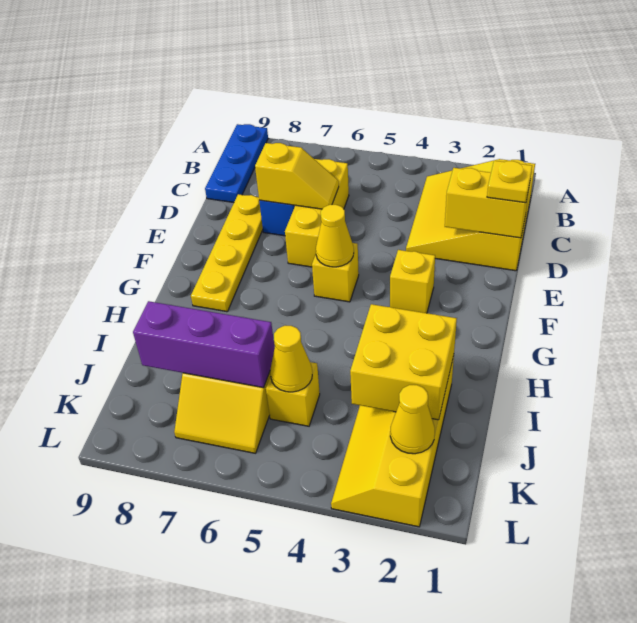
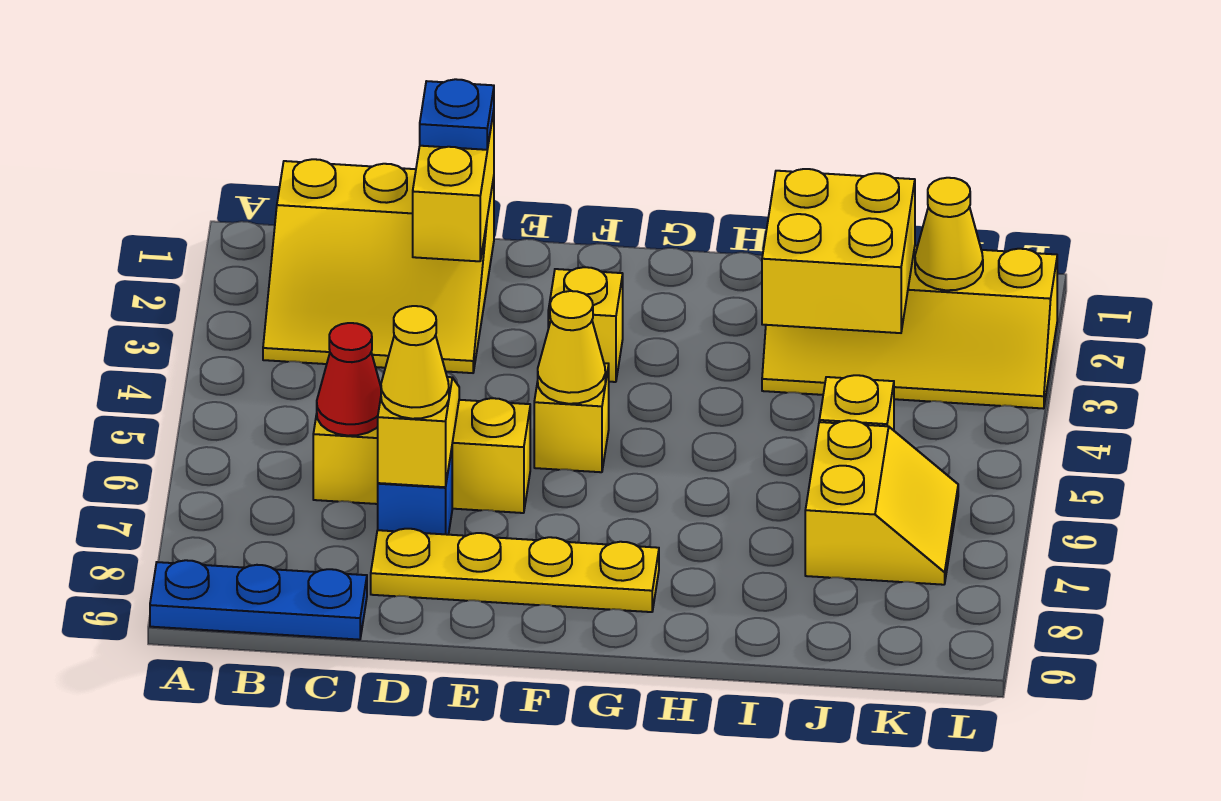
none -> red 1x1 cone [317,323,381,436]
yellow 1x1 plate [487,161,532,203] -> blue 1x1 plate [420,79,494,150]
yellow 1x1 cone [270,326,312,392] -> yellow 1x1 cone moved to [381,306,449,419]
purple 1x3 brick [133,301,275,388] -> none

